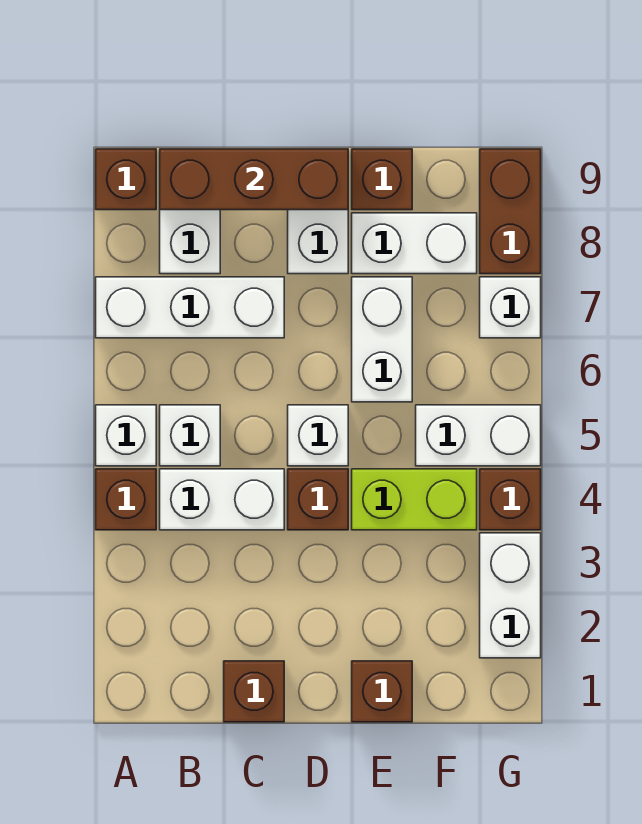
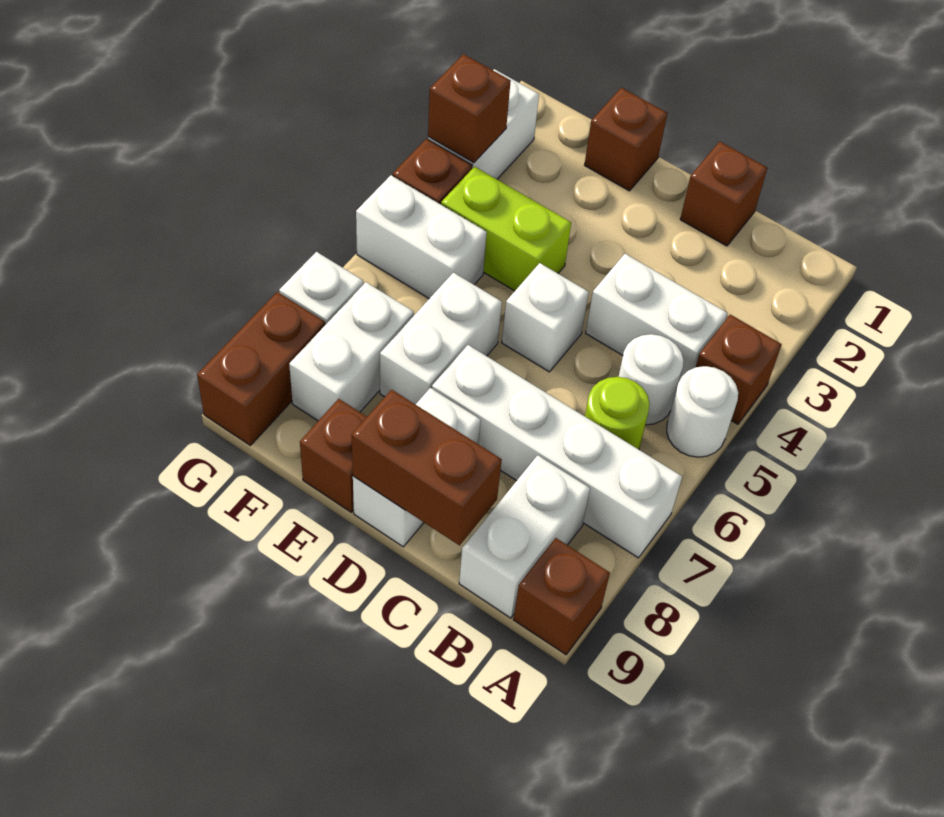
white 1x1 brick [96,405,156,466] -> white 1x1 round brick [667,366,738,457]
white 1x3 brick [96,277,284,338] -> white 1x4 brick [432,345,682,558]
white 1x1 brick [160,405,220,466] -> white 1x1 round brick [619,334,684,425]
none -> lime 1x1 round brick [585,377,650,449]
brown 1x3 brick [160,149,348,210] -> brown 1x2 brick [352,390,502,545]
brown 1x1 brick [288,469,348,530] -> brown 1x1 brick moved to [428,54,511,163]
white 1x2 brick [352,213,477,274] -> white 1x2 brick turned to [289,282,414,421]

